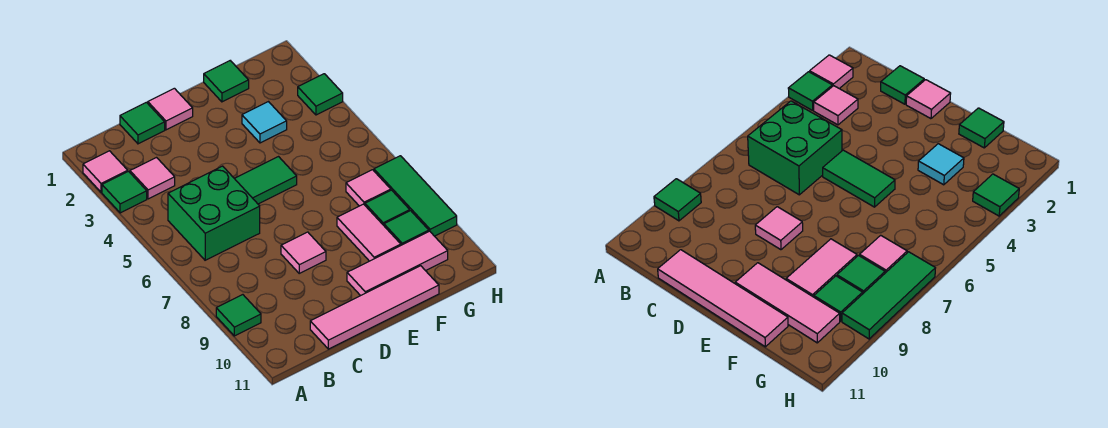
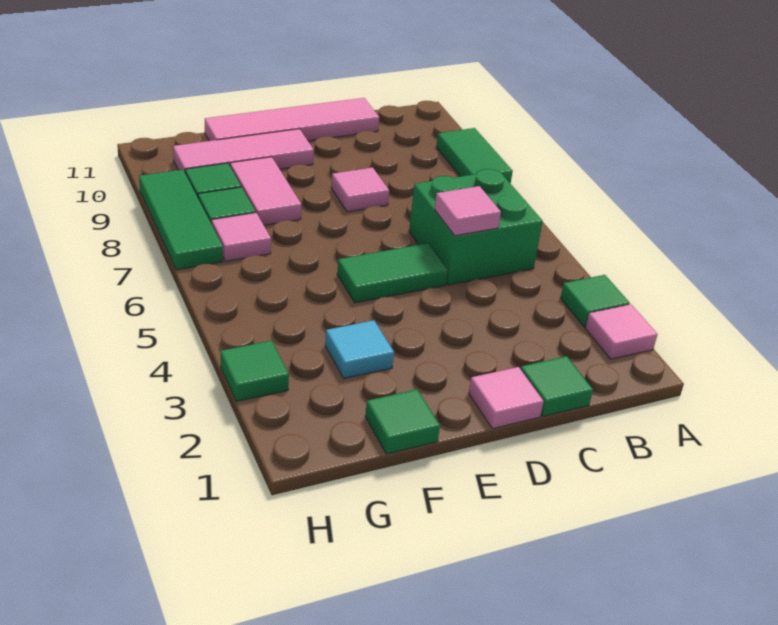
green 1x1 tile [216,295,261,336] -> green 1x2 tile [436,128,513,184]
pink 1x1 tile [130,158,175,199] -> pink 1x1 tile moved to [435,186,501,236]

